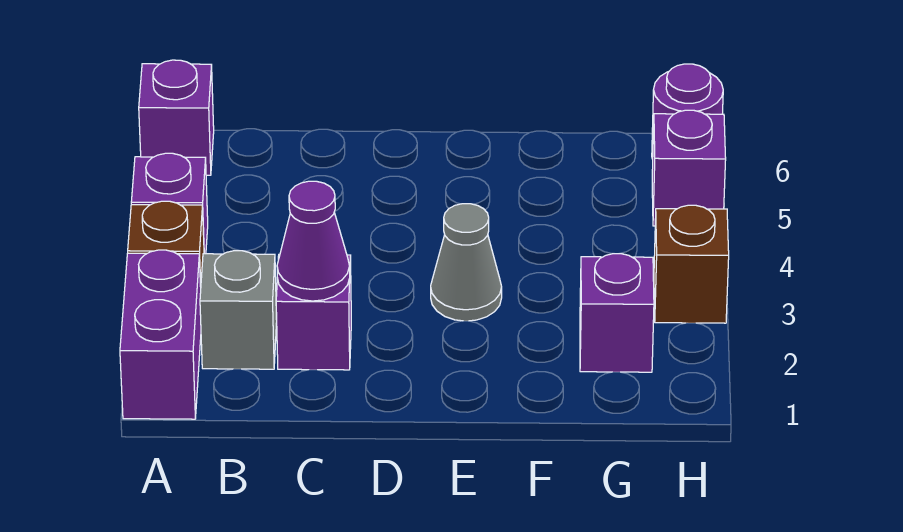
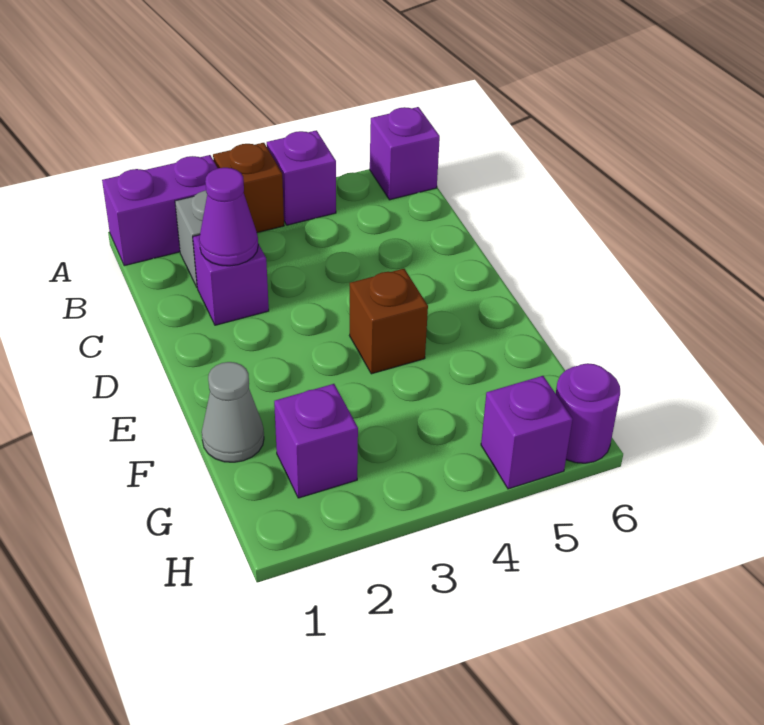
grey 1x1 cone [431,204,502,321] -> grey 1x1 cone moved to [202,362,264,462]
brown 1x1 brick [654,205,729,323] -> brown 1x1 brick moved to [350,269,428,374]

